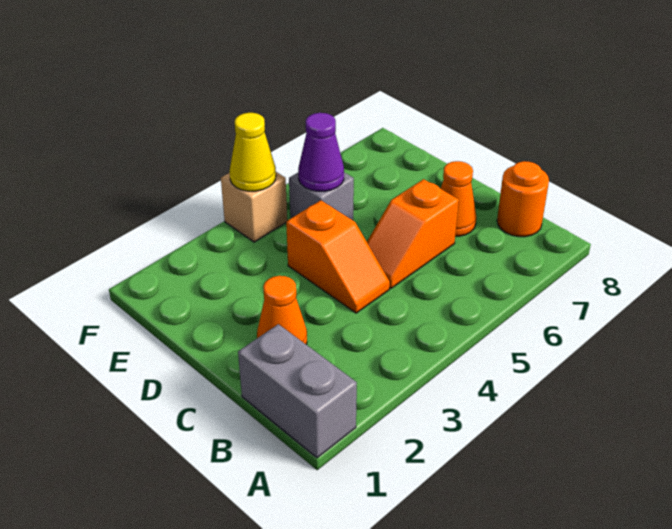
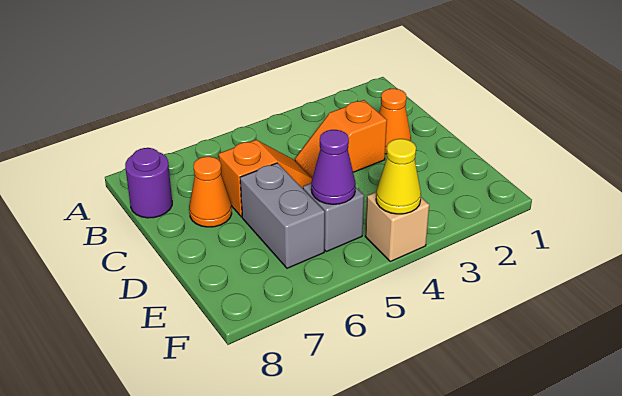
grey 1x2 brick [238,324,357,458] -> grey 1x2 brick moved to [240,163,325,268]
orange 1x1 round brick [497,161,549,237] -> purple 1x1 round brick [125,148,172,218]
orange 1x2 slope [286,200,390,313] -> orange 1x2 slope turned to [295,100,387,178]

